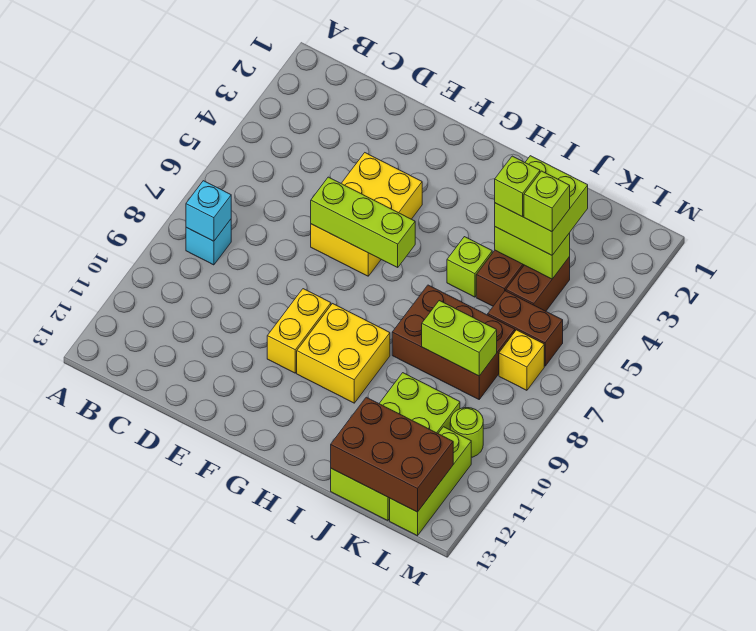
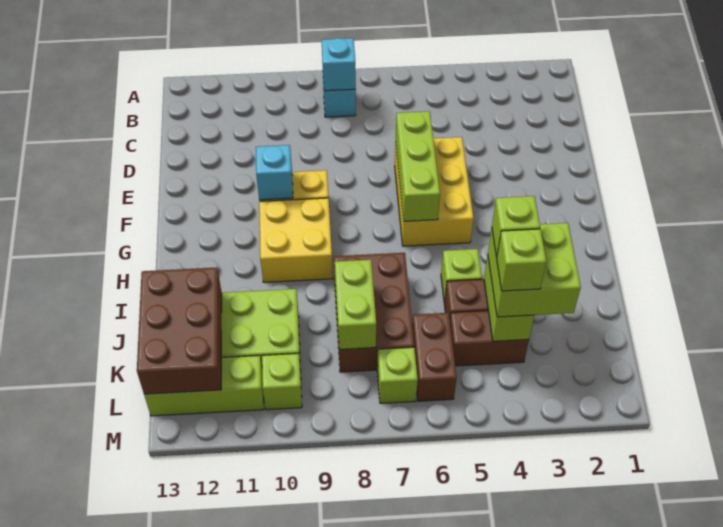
yellow 2x3 brick [311,153,422,276] -> yellow 2x3 brick turned to [395,137,473,246]
none -> cyan 1x1 brick [256,145,293,200]
yellow 1x1 brick [499,330,544,390] -> lime 1x1 brick [377,347,418,403]
lime 1x1 round brick [450,408,483,457] -> lime 1x1 brick [262,353,302,410]

